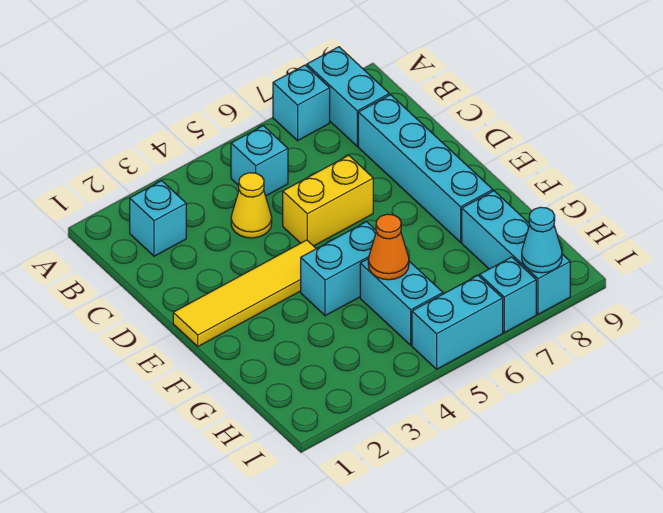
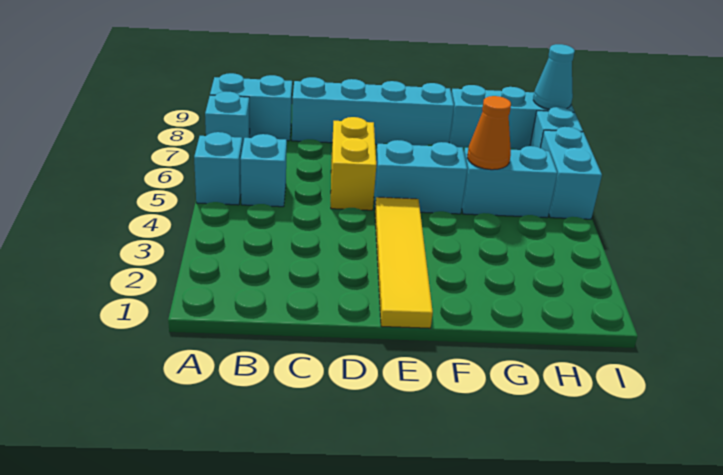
cyan 1x1 brick [130,181,186,256] -> cyan 1x1 brick moved to [194,132,242,205]
yellow 1x1 cone [231,173,272,238] -> none
cyan 1x2 brick [301,222,376,316] -> cyan 1x2 brick turned to [374,140,467,214]

